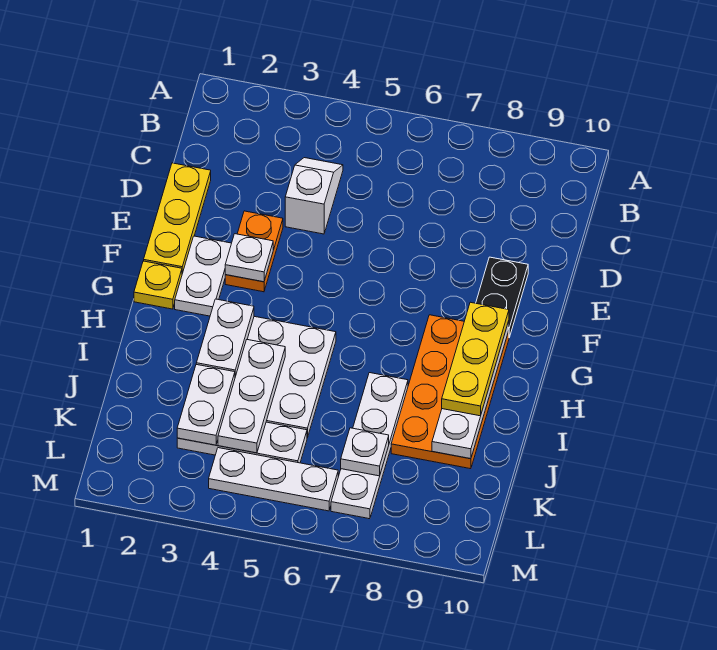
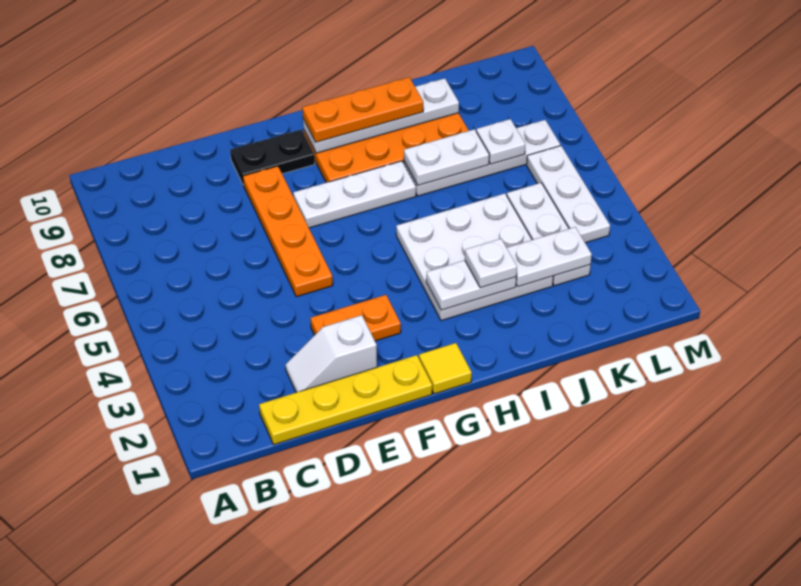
white 1x2 slope [285,158,343,234] -> white 1x2 slope moved to [285,315,377,392]
yellow 1x3 plate [144,163,211,273] -> yellow 1x4 plate [259,355,432,445]
none -> orange 1x4 plate [243,166,333,297]
white 1x2 plate [175,236,232,316] -> white 1x2 plate moved to [404,129,489,185]
white 1x1 plate [225,234,273,282] -> white 1x1 plate moved to [465,239,517,288]
yellow 1x1 plate [134,261,182,309] -> yellow 1x1 tile [419,343,472,394]
yellow 1x3 plate [442,302,509,416] -> orange 1x3 plate [302,77,423,142]
white 1x3 plate [218,340,285,453] -> white 1x3 plate moved to [293,161,416,228]

